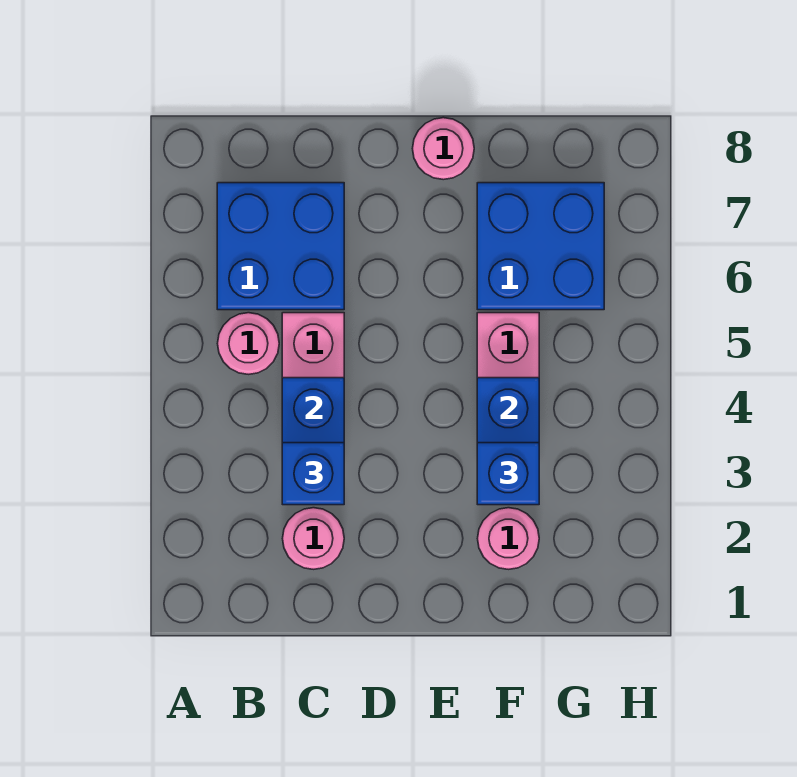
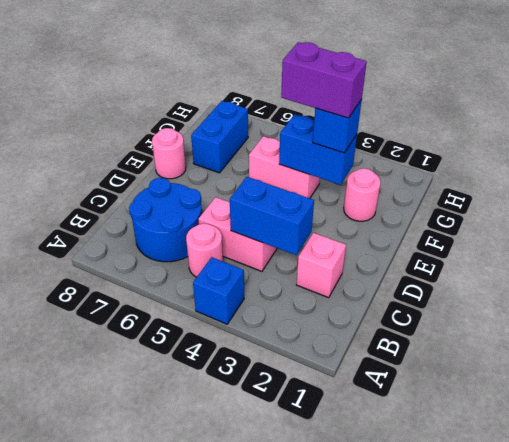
blue 2x2 brick [217,183,344,310] -> blue 2x2 round brick [129,178,202,262]
pink 1x1 round brick [283,508,344,569] -> pink 1x1 brick [297,233,346,298]
blue 1x1 brick [282,443,344,505] -> blue 1x1 brick moved to [193,257,244,324]
none -> purple 1x2 brick [281,42,367,118]
blue 2x2 brick [477,183,604,310] -> blue 1x2 brick [191,101,248,173]

